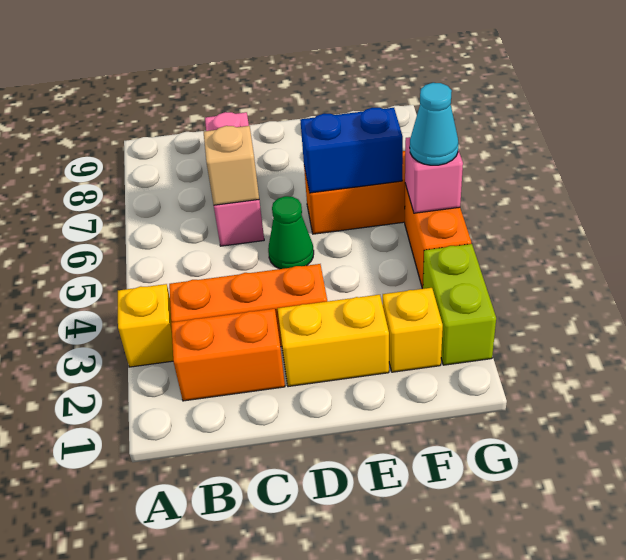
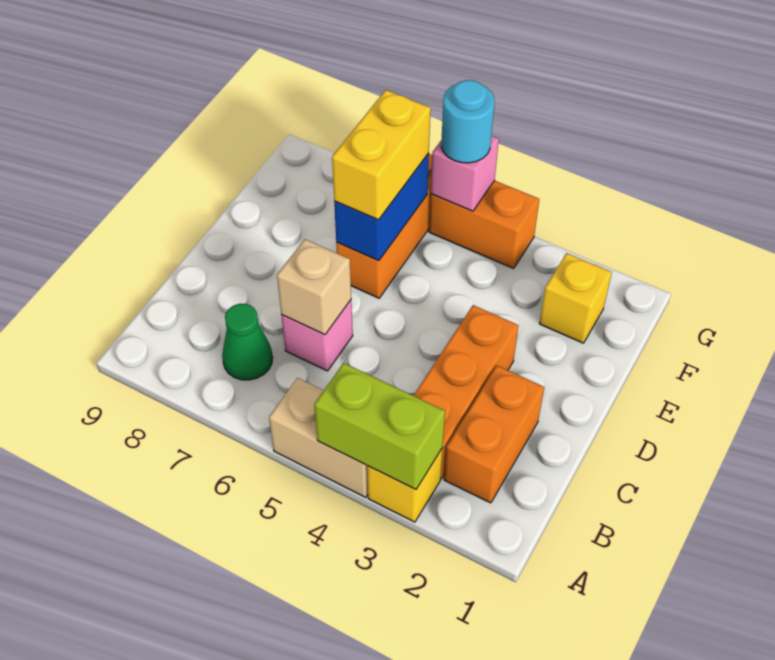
none -> tan 1x2 brick [269,378,368,497]
pink 1x3 brick [205,112,264,246] -> pink 1x1 brick [281,300,353,371]
yellow 1x2 brick [277,295,389,387] -> yellow 1x2 brick moved to [332,90,431,220]
green 1x1 cone [268,196,314,269] -> green 1x1 cone moved to [222,304,273,380]
lime 1x2 brick [423,244,496,365] -> lime 1x2 brick moved to [314,363,445,489]
cyan 1x1 cone [410,83,459,165] -> cyan 1x1 round brick [441,80,494,163]

